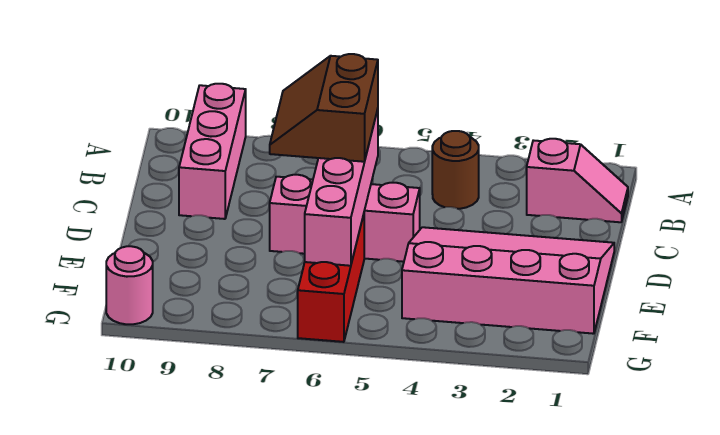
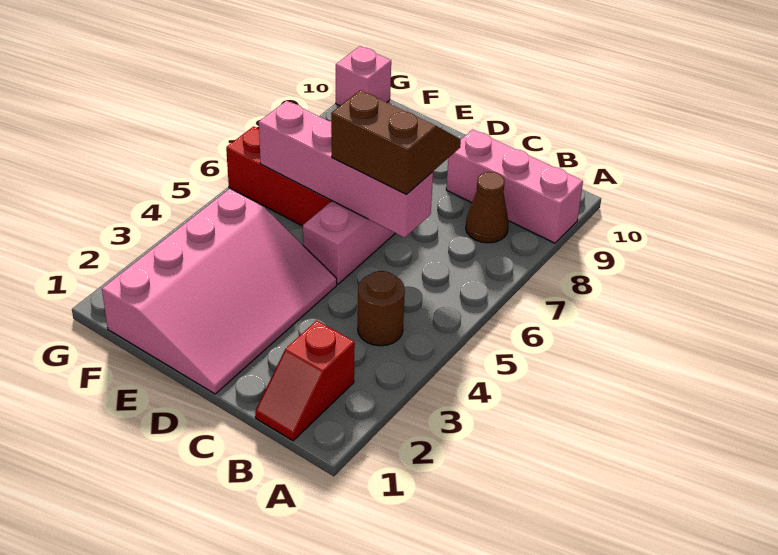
pink 1x2 slope [527,139,628,222] -> red 1x2 slope [255,321,355,441]
none -> brown 1x1 cone [466,172,509,243]
pink 1x1 round brick [106,246,153,324] -> pink 1x1 brick [336,46,391,106]

